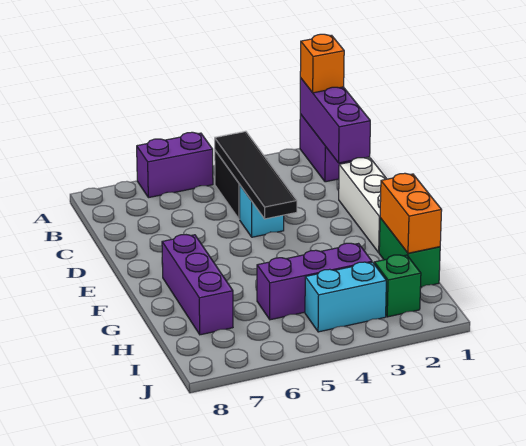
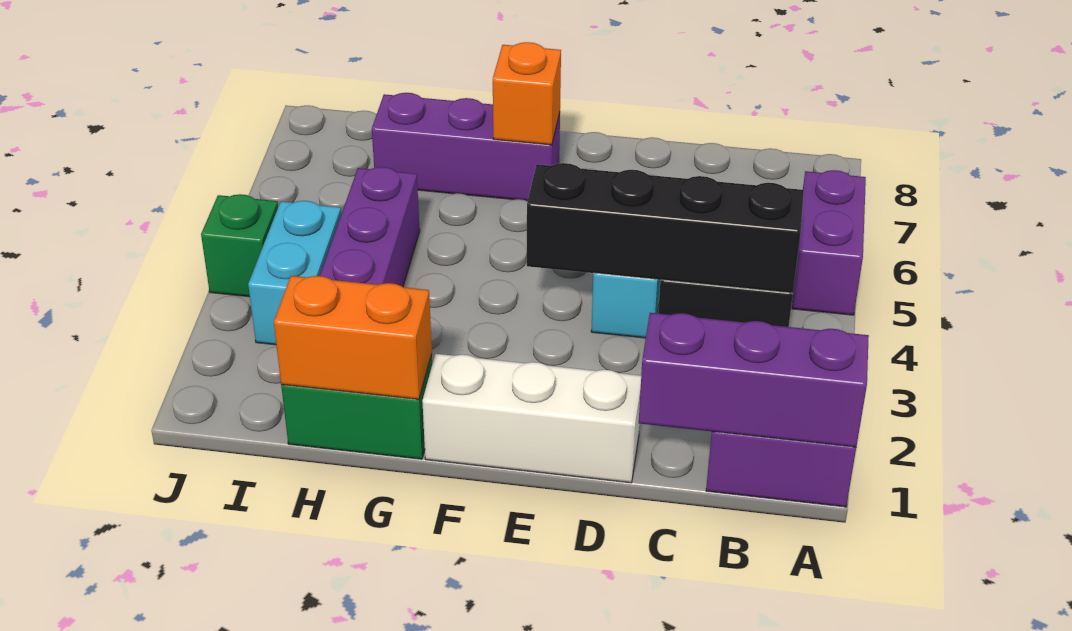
orange 1x1 brick [300,34,344,93] -> orange 1x1 brick moved to [493,42,561,145]
black 1x4 tile [215,132,297,219] -> black 1x4 brick [527,163,804,293]
green 1x1 brick [374,255,421,317] -> green 1x1 brick moved to [201,194,278,297]

